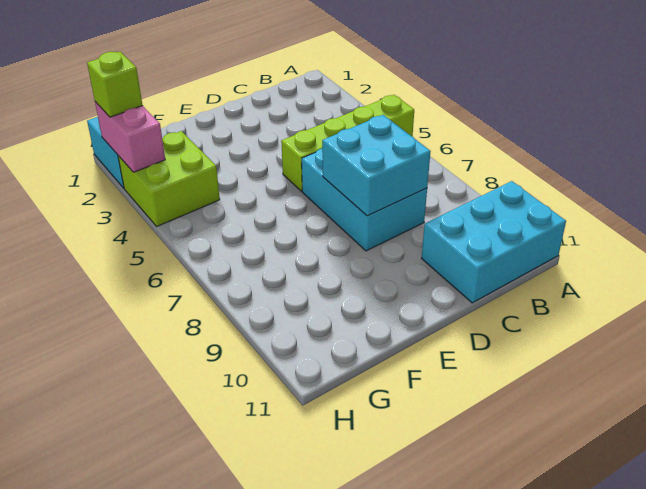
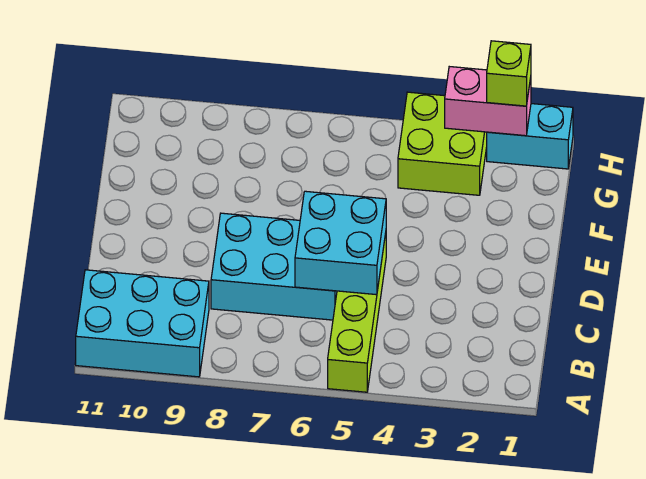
cyan 2x3 brick [422,181,566,303] -> cyan 2x3 brick turned to [76,270,209,377]
cyan 2x2 brick [322,115,431,216] -> cyan 2x2 brick moved to [295,191,386,295]

